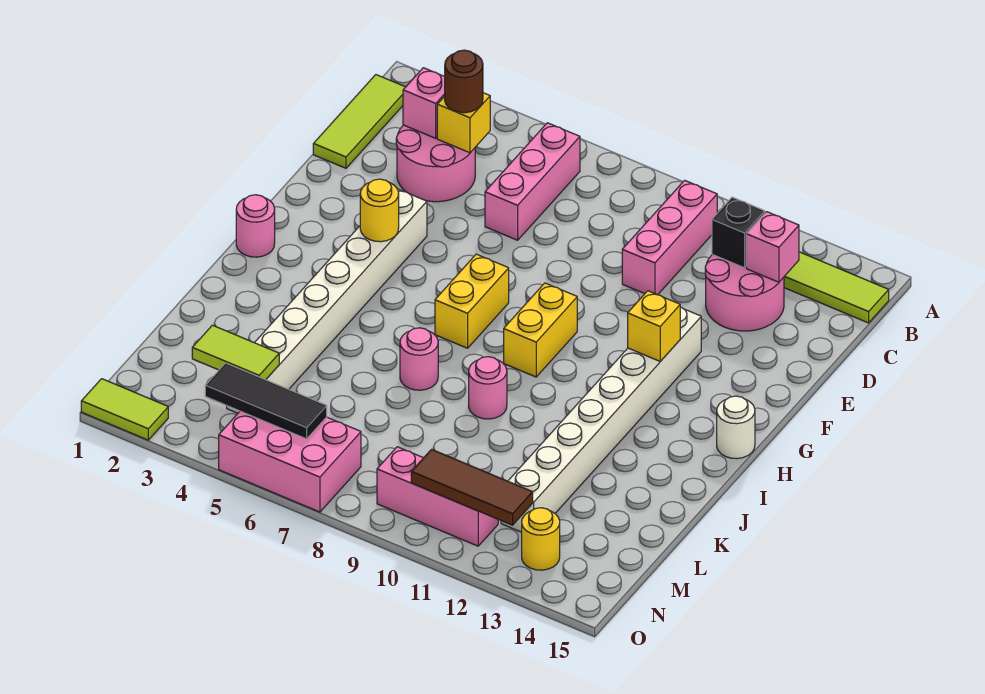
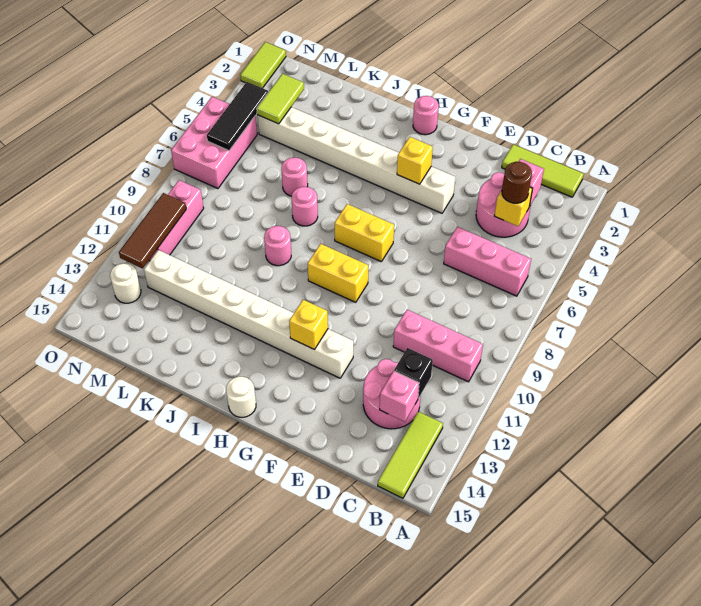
yellow 1x1 round brick [360,179,399,242] -> yellow 1x1 brick [397,137,433,184]
none -> pink 1x1 round brick [281,158,308,196]
yellow 1x1 round brick [522,508,560,570] -> white 1x1 round brick [110,263,141,303]

